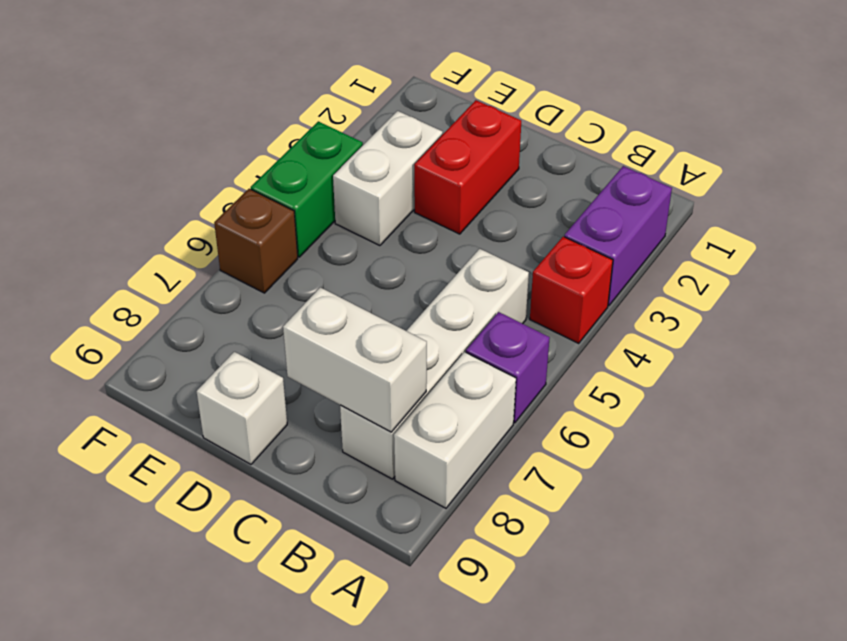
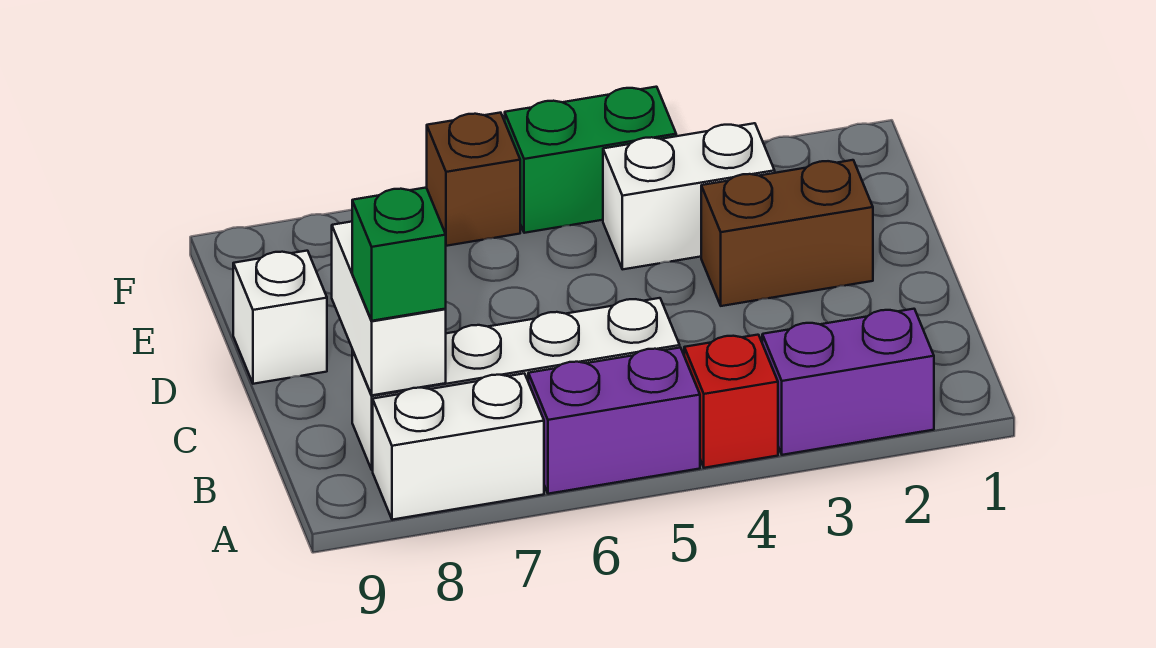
purple 1x1 brick [466,312,550,423] -> purple 1x2 brick [528,348,700,494]
none -> green 1x1 brick [352,188,446,321]
red 1x2 brick [414,100,521,234] -> brown 1x2 brick [701,160,873,306]

